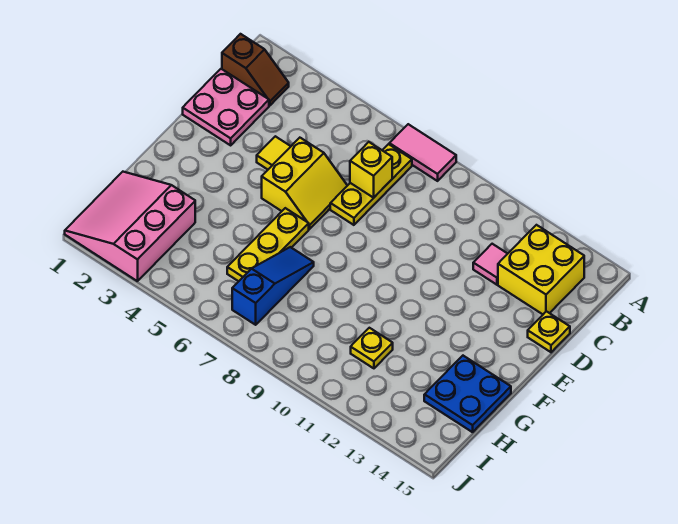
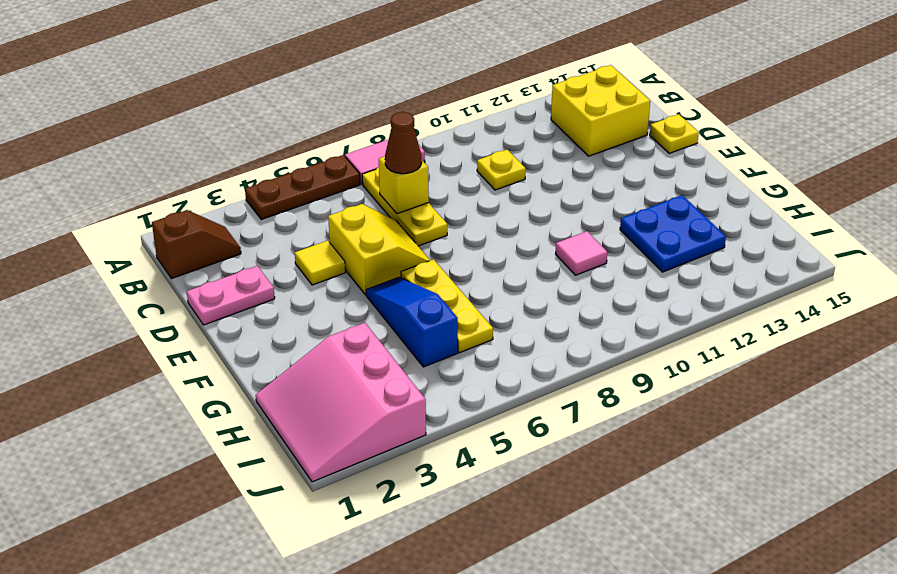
none -> brown 1x3 plate [245,155,360,219]
pink 2x2 plate [183,69,269,145] -> pink 1x2 plate [187,266,275,325]
none -> brown 1x1 cone [385,112,422,174]
pink 1x1 tile [473,244,508,285] -> pink 1x1 tile moved to [556,231,607,275]
blue 1x3 slope [232,247,314,325] -> blue 1x3 slope moved to [366,277,458,367]
blue 2x2 plate [424,356,511,432] -> blue 2x2 plate moved to [620,195,726,272]
yellow 1x1 plate [351,328,393,368] -> yellow 1x1 plate moved to [477,150,526,190]

